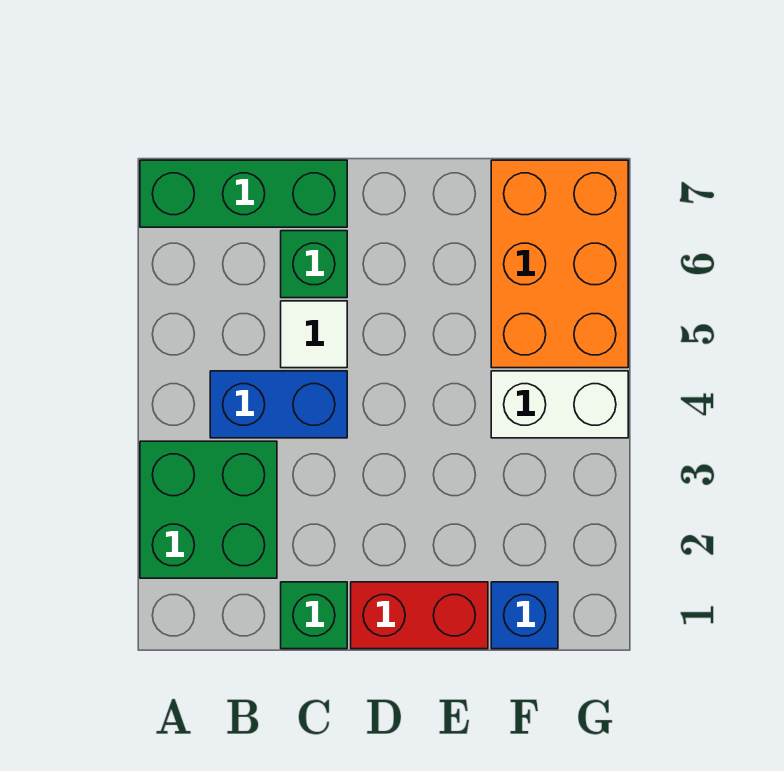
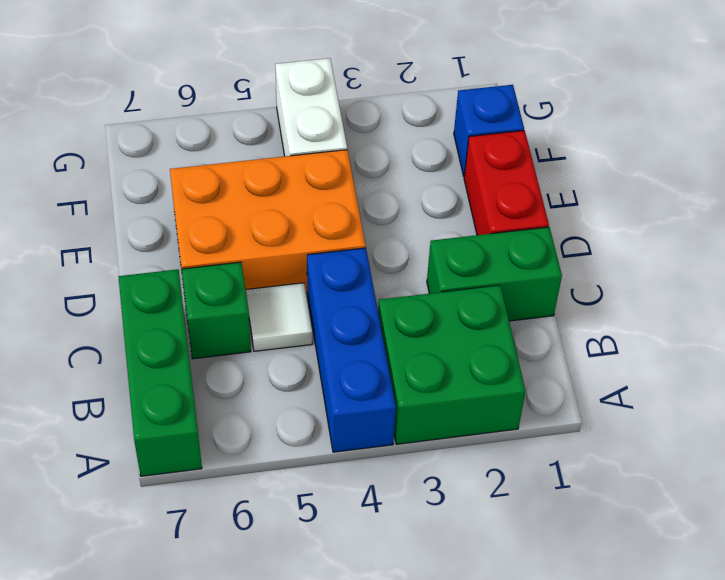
blue 1x2 brick [210,371,347,438] -> blue 1x3 brick [307,248,396,452]
green 1x1 brick [281,582,347,649] -> green 1x2 brick [427,227,562,321]
orange 2x3 brick [491,160,628,368] -> orange 2x3 brick moved to [170,150,366,297]

